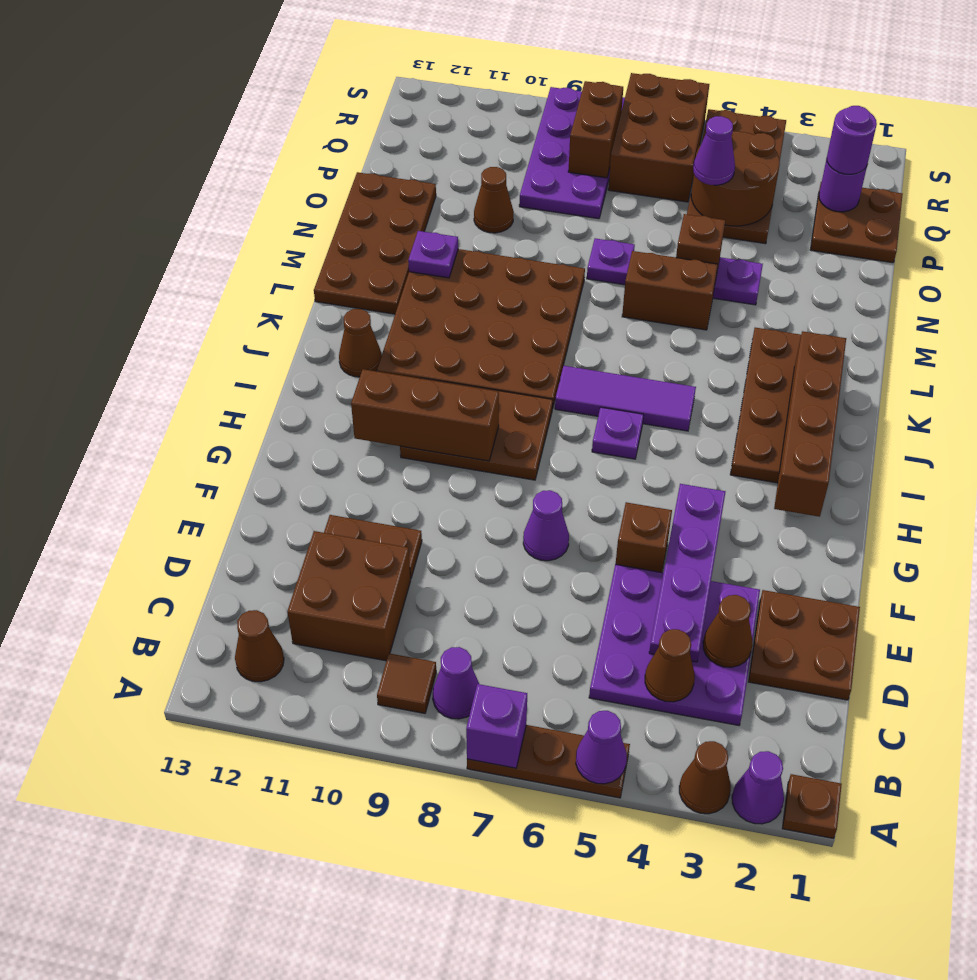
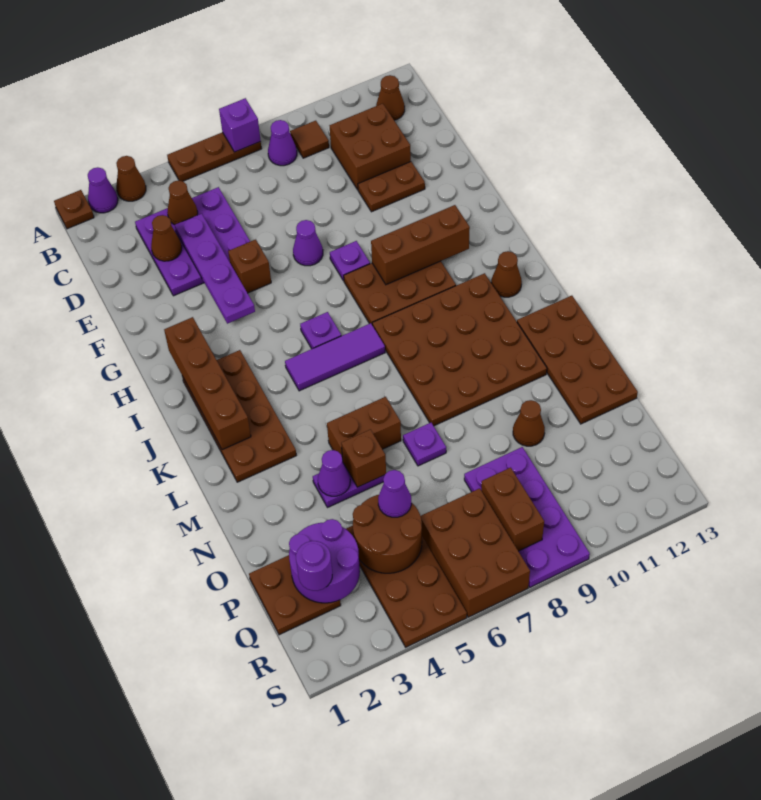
purple 1x1 cone [576,711,627,784] -> purple 1x1 cone moved to [318,450,350,496]
brown 2x2 plate [749,590,860,700] -> none
purple 1x1 plate [408,231,458,278] -> purple 1x1 plate moved to [330,241,370,281]
purple 1x1 round brick [819,159,867,212] -> purple 2x2 round brick [289,519,360,603]

